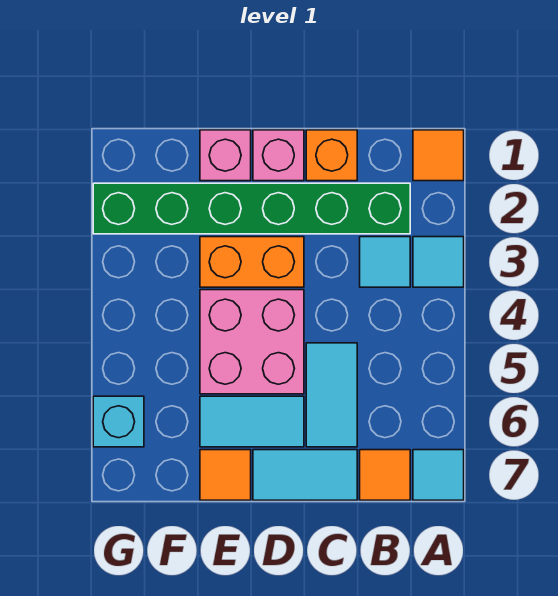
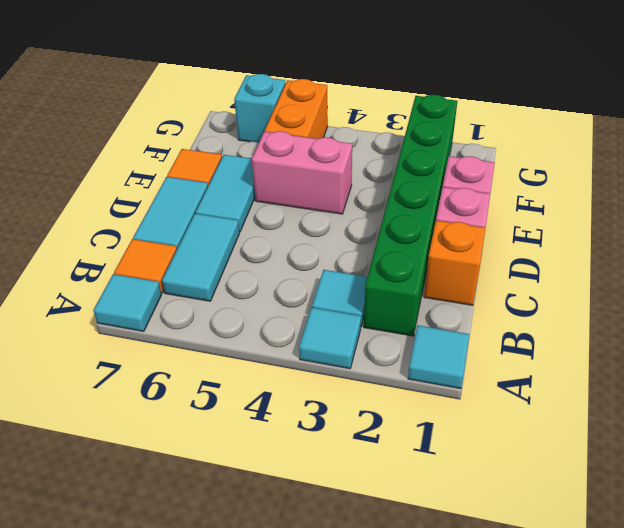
orange 1x1 tile [413,130,464,181] -> cyan 1x1 tile [408,325,469,389]
cyan 1x2 tile [306,343,357,447] -> cyan 1x2 tile turned to [162,214,240,301]
orange 1x2 brick [200,237,304,287] -> orange 1x2 brick moved to [265,79,328,139]
pink 2x2 brick [200,290,304,394] -> pink 1x2 brick [252,131,352,214]

